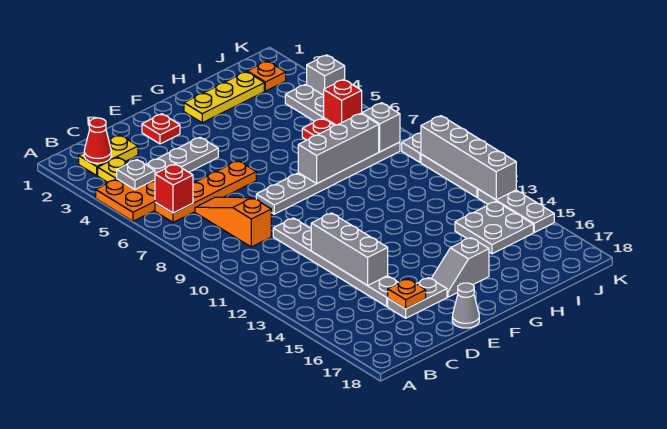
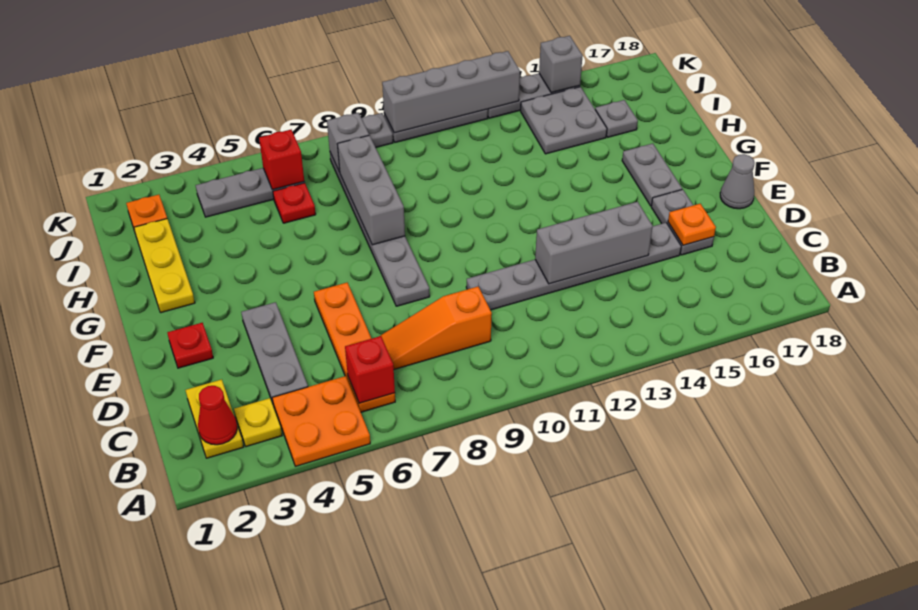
grey 1x1 plate [117,160,155,190] -> grey 1x1 plate moved to [595,100,638,137]
grey 1x2 slope [431,238,489,297] -> grey 1x2 plate [622,143,682,206]
grey 1x1 brick [307,55,345,95] -> grey 1x1 brick moved to [539,36,583,93]

